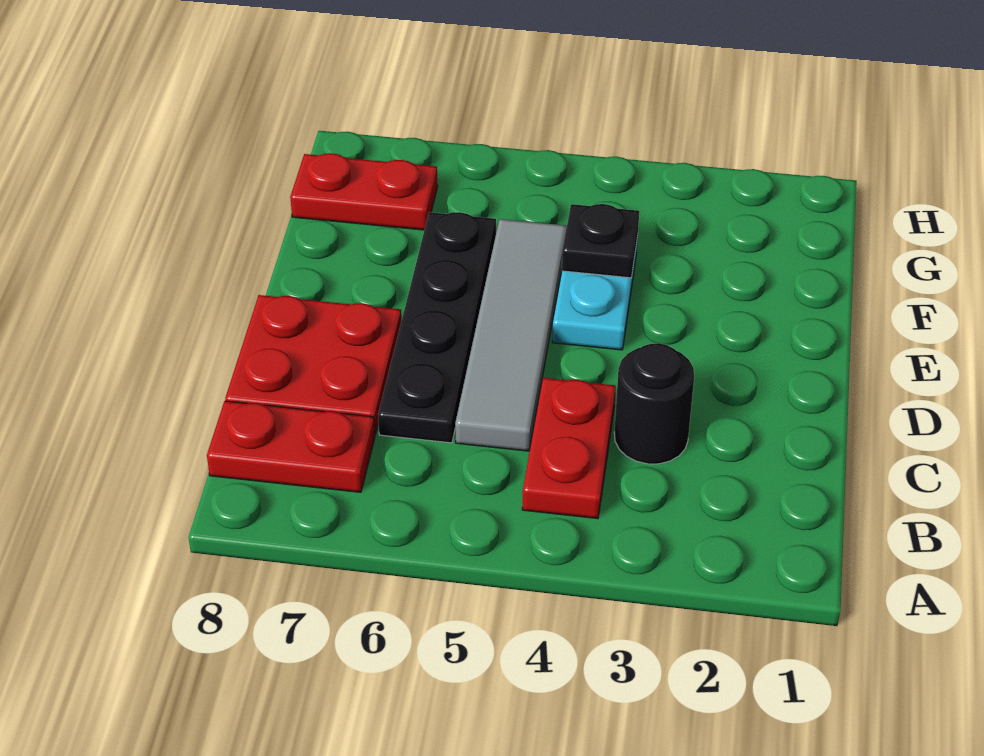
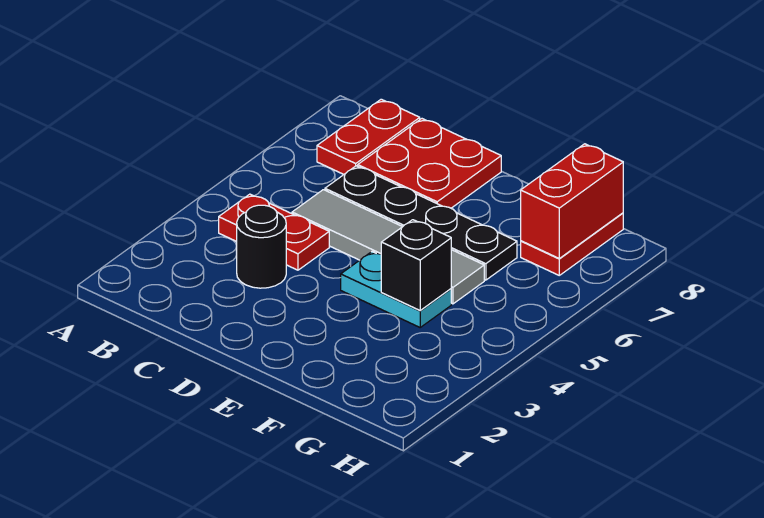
black 1x1 plate [562,204,639,278] -> black 1x1 brick [381,220,451,311]
none -> red 1x2 brick [521,144,623,258]

